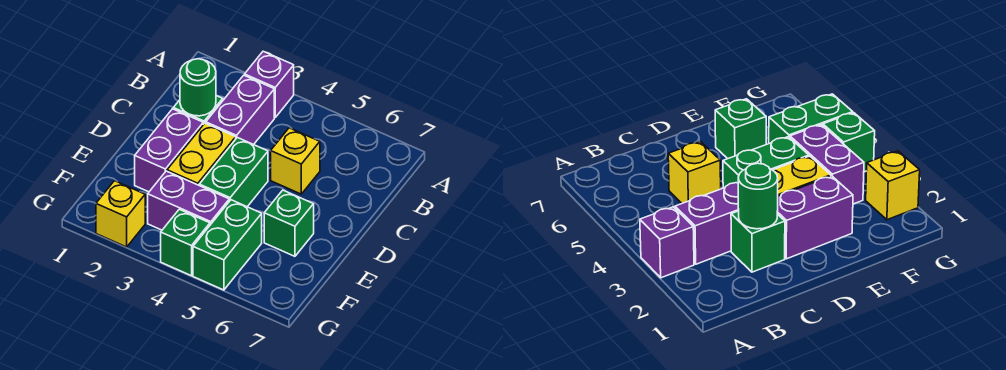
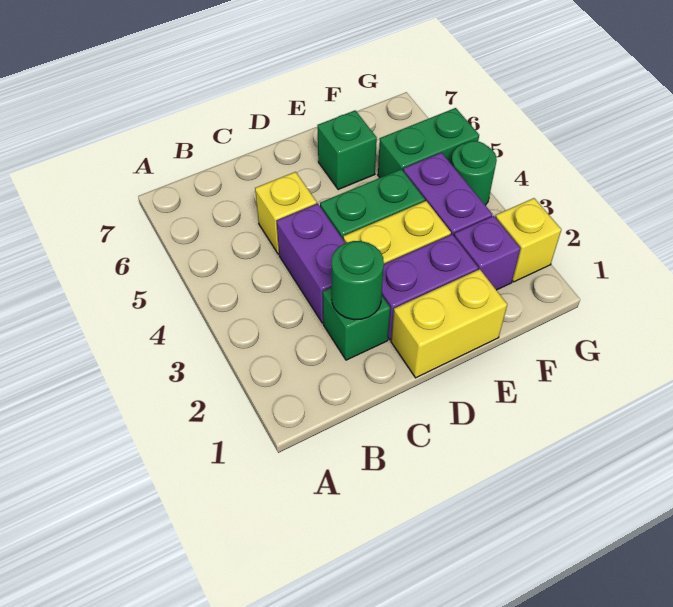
purple 1x1 brick [245,51,294,117] -> purple 1x1 brick moved to [454,216,520,290]
purple 1x2 brick [206,75,274,145] -> purple 1x2 brick turned to [277,204,345,323]
none -> yellow 1x2 brick [391,269,507,378]
green 1x1 brick [161,209,210,276] -> green 1x1 round brick [451,141,497,205]

